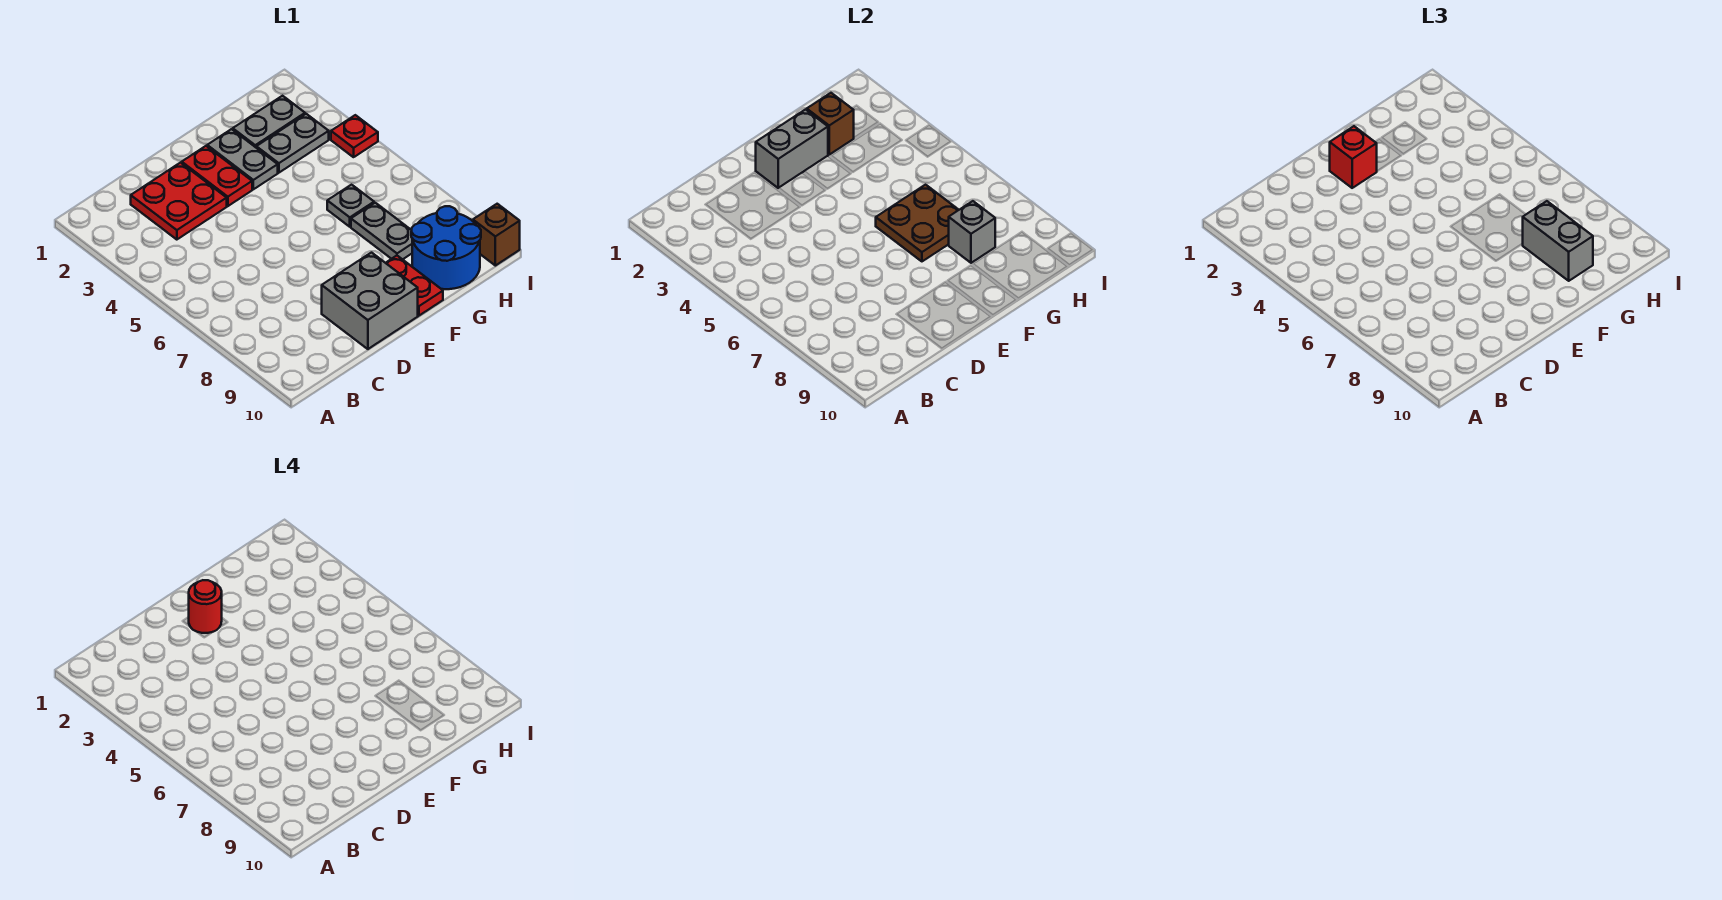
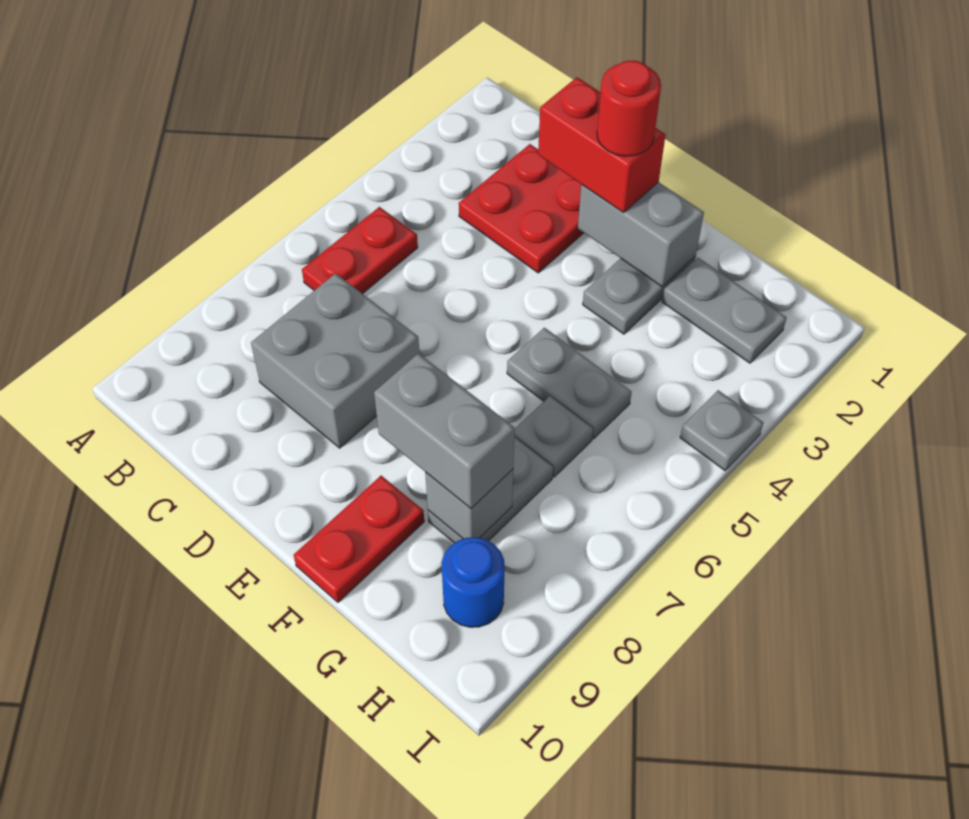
grey 2x2 brick [322,253,418,349] -> grey 2x2 brick moved to [251,273,419,448]
red 1x2 plate [182,146,252,206] -> red 1x2 plate moved to [302,207,418,294]
red 1x1 brick [1330,126,1377,188] -> red 1x2 brick [538,77,666,212]
brown 2x2 plate [876,185,958,261] -> none
brown 1x1 brick [807,93,854,155] -> none
grey 1x2 plate [256,114,329,173] -> grey 1x2 plate moved to [507,328,632,439]
grey 1x2 brick [1523,201,1593,281] -> grey 1x2 brick turned to [374,353,515,508]
blue 2x2 round brick [411,206,481,289] -> blue 1x1 round brick [442,537,505,627]
red 1x1 plate [331,115,378,157] -> grey 1x1 plate [680,390,764,471]
brown 1x1 brick [473,204,520,266] -> none

